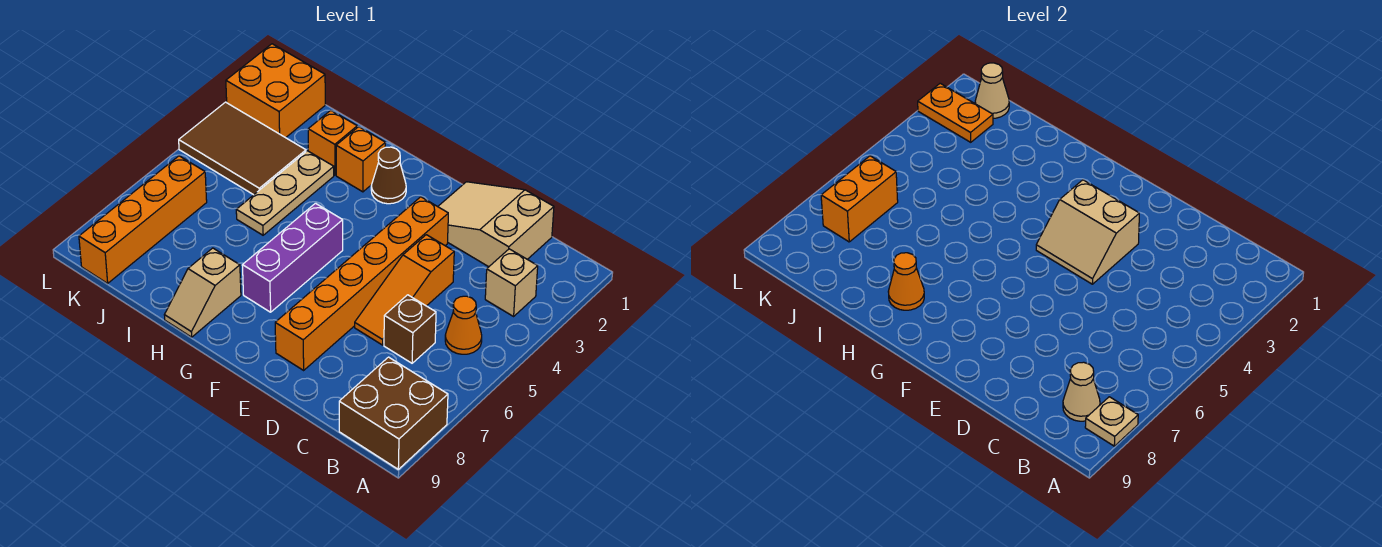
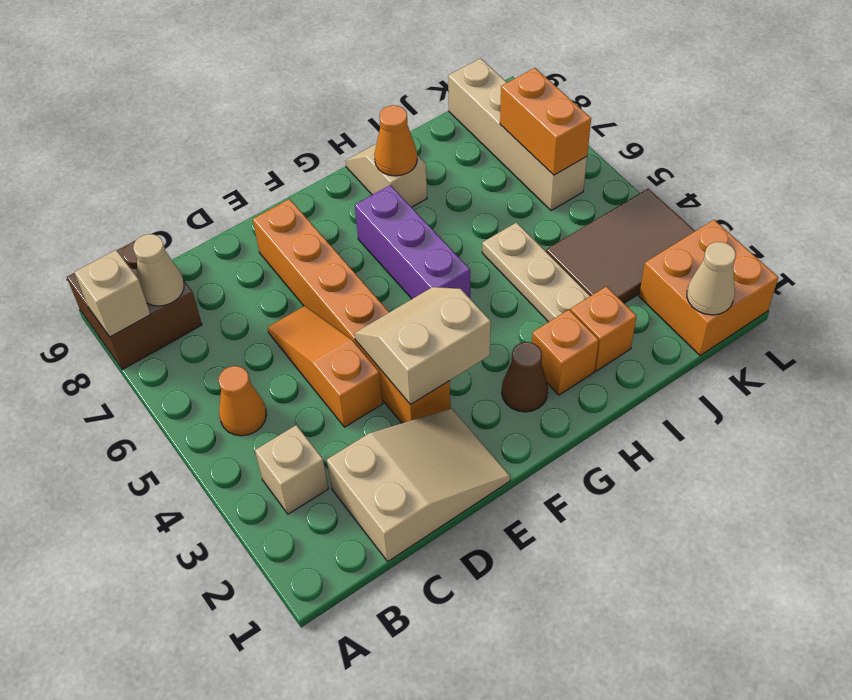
tan 1x1 plate [1085,397,1138,446] -> tan 1x1 brick [74,250,150,337]
brown 1x1 brick [384,295,436,363] -> none
orange 1x2 plate [918,83,993,142] -> none
orange 1x4 brick [79,156,207,283] -> tan 1x4 brick [448,58,587,211]

